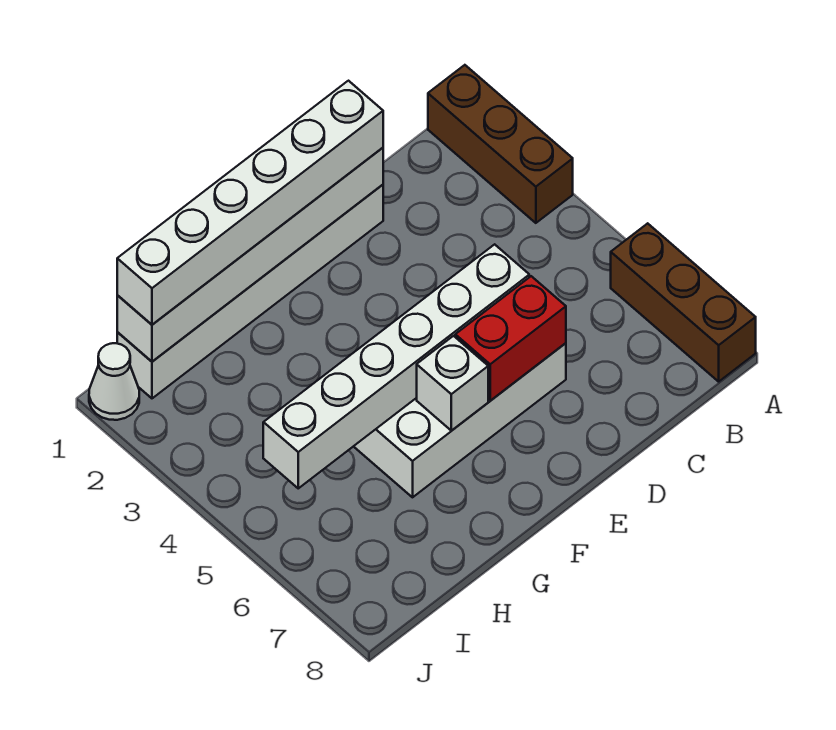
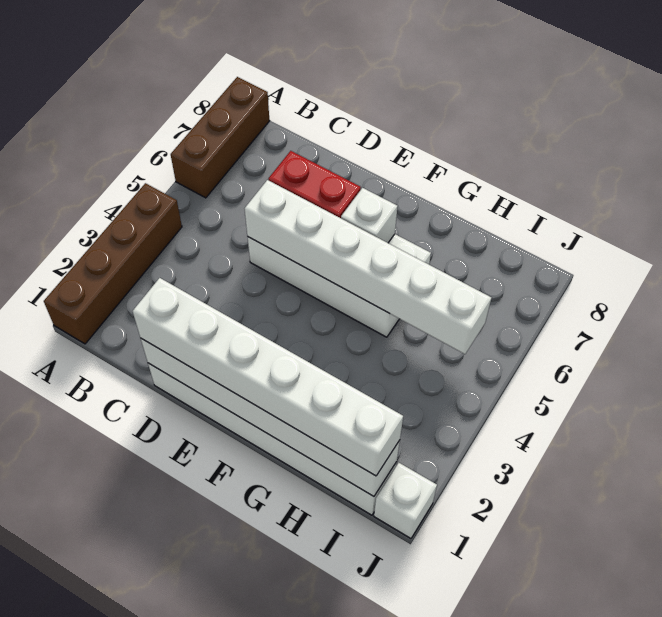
brown 1x3 brick [428,65,573,223] -> brown 1x4 brick [44,183,182,344]
white 1x1 cone [89,343,139,420] -> white 1x1 brick [374,463,437,538]

